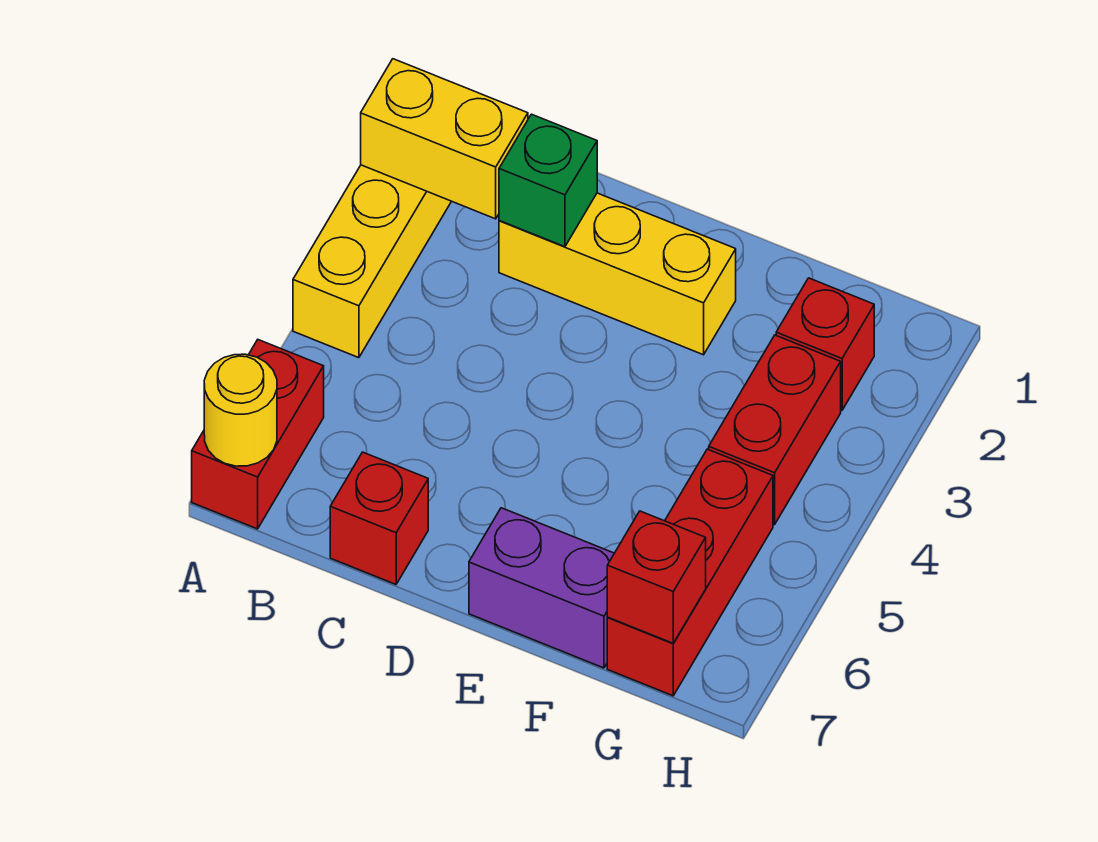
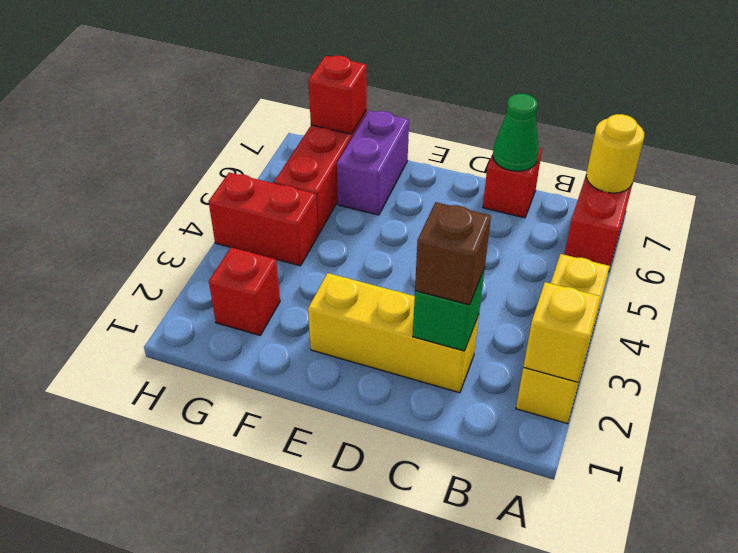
yellow 1x2 brick [361,59,528,219] -> yellow 1x1 brick [523,282,601,382]
none -> brown 1x1 brick [415,202,491,305]
none -> green 1x1 cone [493,94,539,171]
purple 1x2 brick [469,508,614,668] -> purple 1x2 brick turned to [337,110,409,215]
red 1x2 brick [709,335,841,525] -> red 1x2 brick turned to [209,172,318,266]

